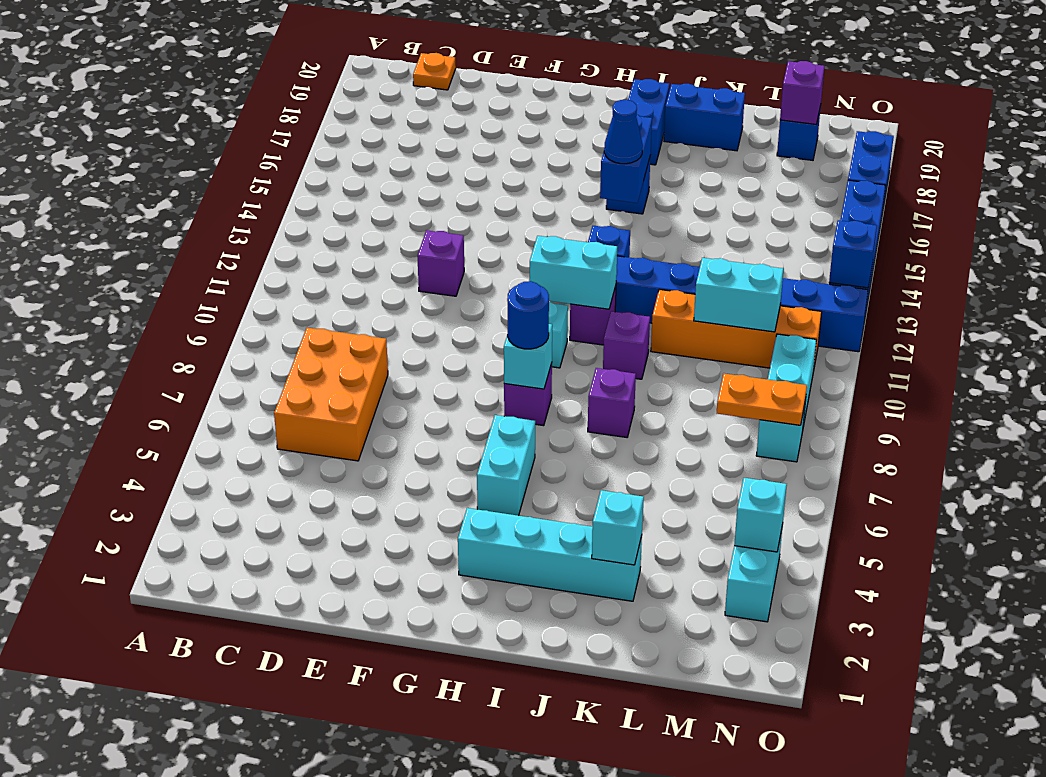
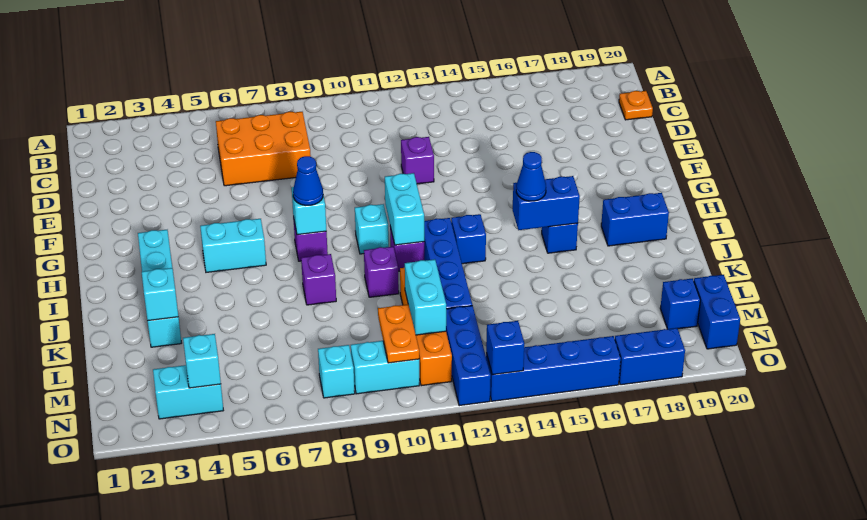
blue 1x1 round brick [507,281,549,349] -> blue 1x1 cone [293,156,323,205]
blue 1x2 brick [664,84,745,151] -> blue 1x2 brick moved to [694,275,740,349]
orange 1x2 plate [717,373,807,425] -> orange 1x2 plate moved to [378,304,419,363]
purple 1x1 brick [780,61,825,125] -> none

